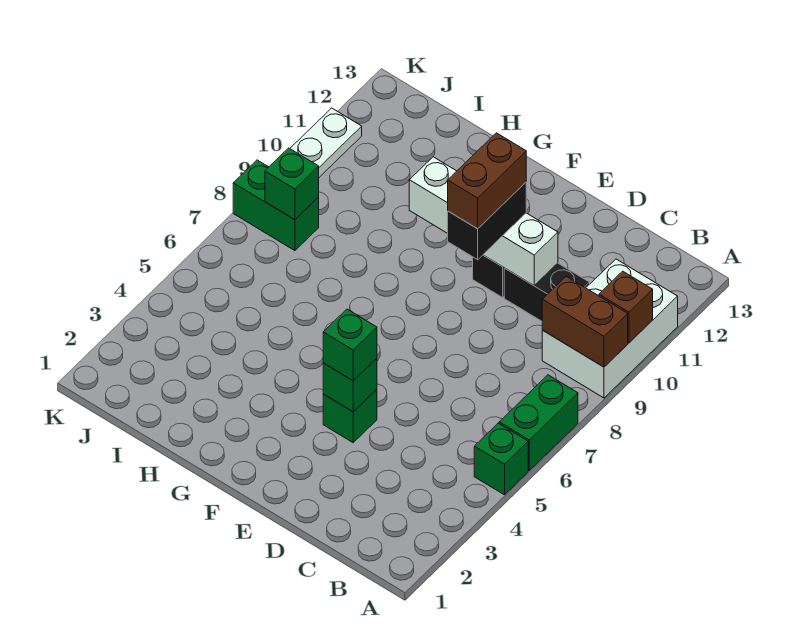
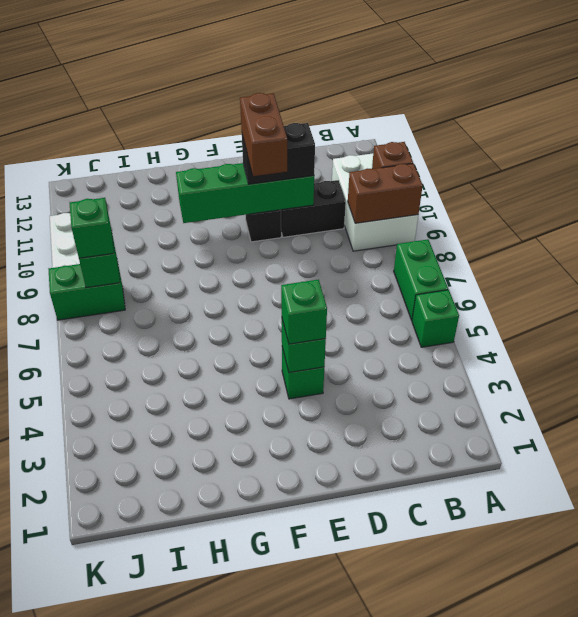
white 1x4 brick [409,157,558,286] -> green 1x4 brick [176,163,314,223]
black 1x2 brick [448,183,526,260] -> black 1x2 brick turned to [242,123,315,184]
none -> green 1x1 brick [70,198,114,258]

